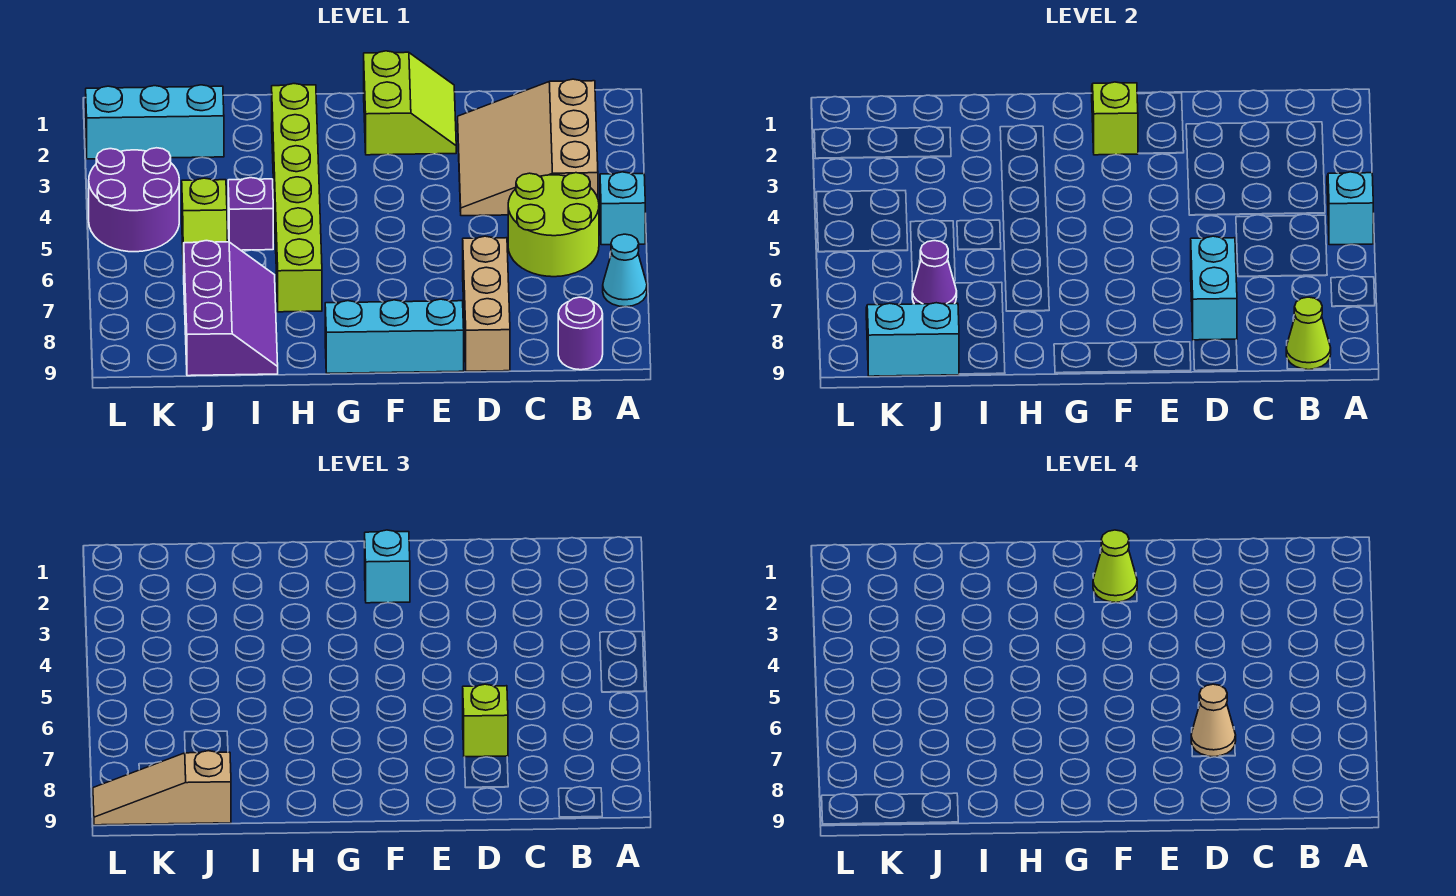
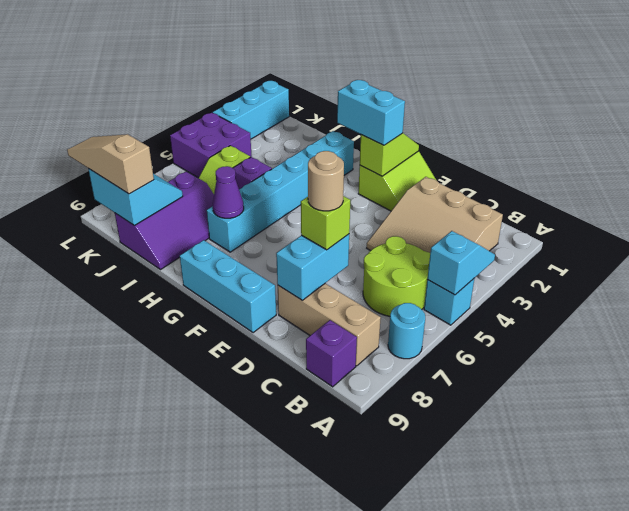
cyan 1x1 cone [603,234,647,307] -> cyan 1x1 round brick [388,303,425,359]
tan 3x3 slope [458,79,598,216] -> tan 3x3 slope turned to [367,177,503,253]
purple 1x1 round brick [558,297,603,370] -> purple 1x1 brick [306,320,357,387]
lime 1x1 cone [1286,297,1331,370] -> none
tan 1x3 brick [463,236,510,371] -> tan 1x3 brick turned to [278,284,381,366]
tan 1x1 cone [1191,684,1236,757] -> tan 1x1 round brick [308,151,344,211]
cyan 1x1 brick [364,530,410,603] -> cyan 1x2 brick [337,80,405,145]
lime 1x1 cone [1093,530,1137,603] -> none
lime 1x6 brick [272,84,322,312] -> cyan 1x6 brick [207,131,354,252]
cyan 1x3 brick [86,85,224,159] -> cyan 1x3 brick turned to [213,81,289,139]
purple 1x1 cone [912,241,957,304] -> purple 1x1 cone moved to [213,166,244,218]
purple 2x2 round brick [89,148,179,252] -> purple 2x2 brick [170,113,252,178]

